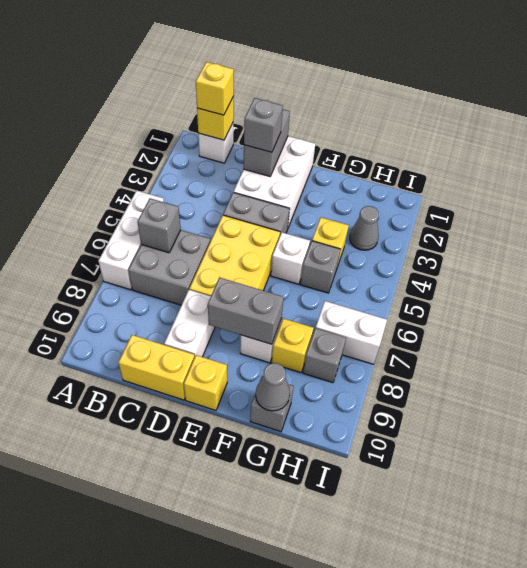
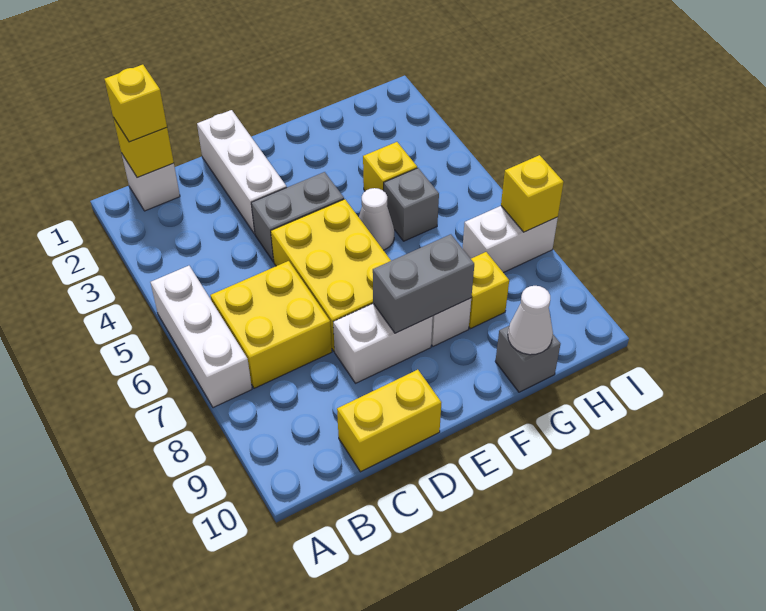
grey 2x2 brick [128,230,210,305] -> yellow 2x2 brick [210,261,332,388]
grey 1x1 brick [137,198,181,253] -> none
white 2x3 brick [233,136,315,227] -> white 1x3 brick [197,110,287,234]
grey 1x2 brick [243,109,290,176] -> none
grey 1x1 brick [244,98,283,152] -> none
white 1x2 brick [164,290,215,357] -> white 1x2 brick turned to [333,304,433,383]
yellow 1x1 brick [184,355,227,410] -> yellow 1x1 brick moved to [501,155,564,232]
white 1x1 brick [271,232,310,284] -> white 1x1 cone [359,188,394,250]
grey 1x1 cone [256,363,290,411] -> white 1x1 cone [508,286,553,355]
grey 1x1 cone [350,206,379,250] -> none
grey 1x1 brick [303,328,346,383] -> none

